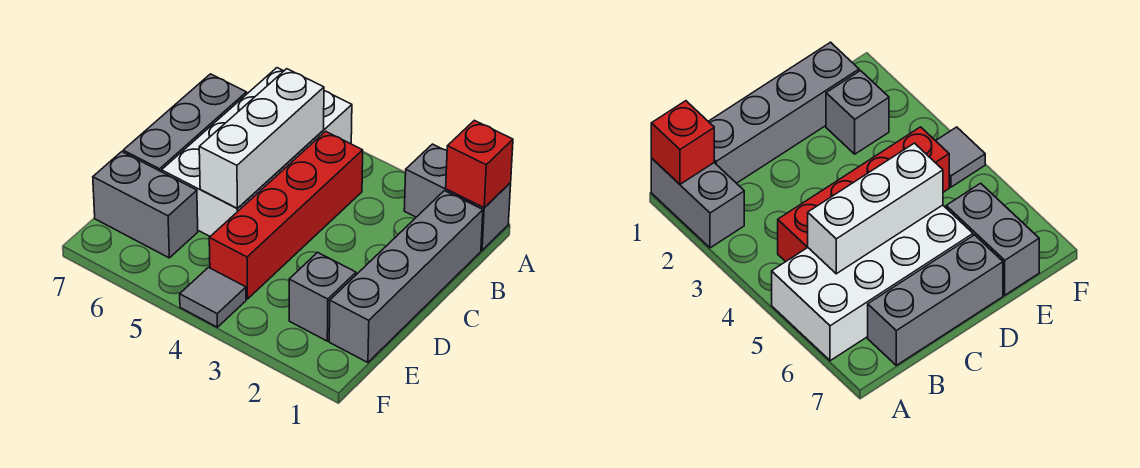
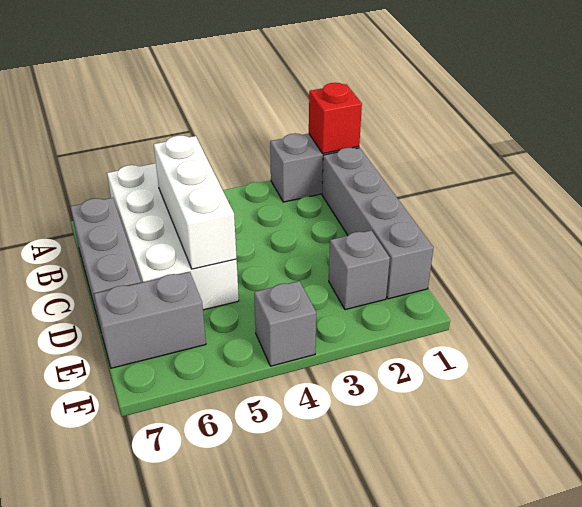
red 1x4 brick [209,131,363,299] -> none
grey 1x1 tile [180,267,246,327] -> grey 1x1 brick [254,281,316,366]

